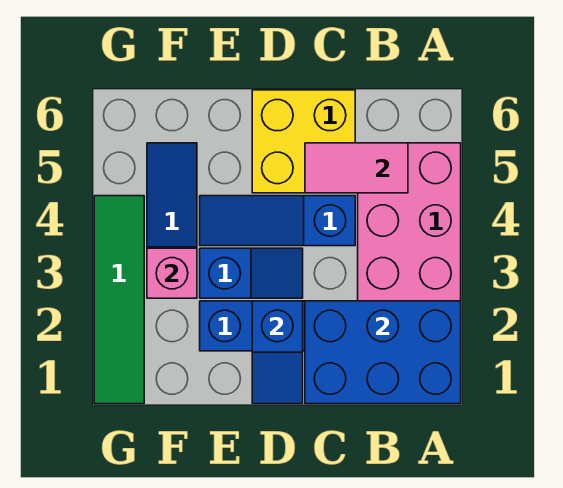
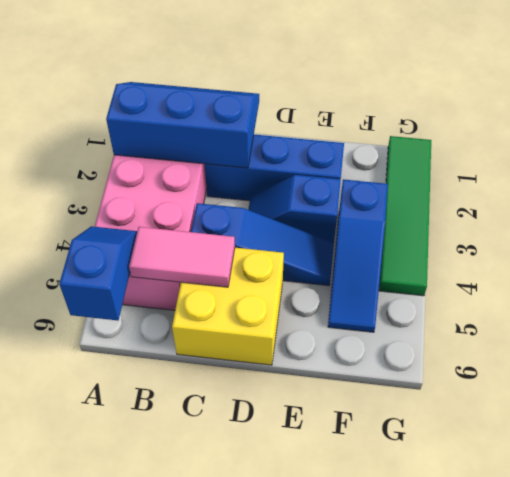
blue 2x3 brick [305,301,461,404] -> blue 2x3 slope [106,82,259,168]
blue 1x2 slope [252,301,303,404] -> blue 1x2 slope moved to [59,226,137,320]
pink 1x1 brick [147,248,197,298] -> none

